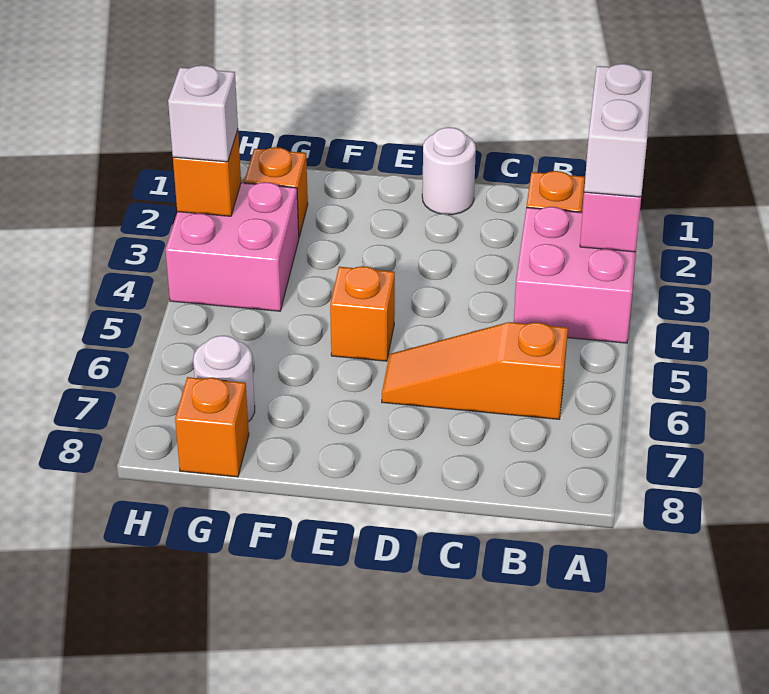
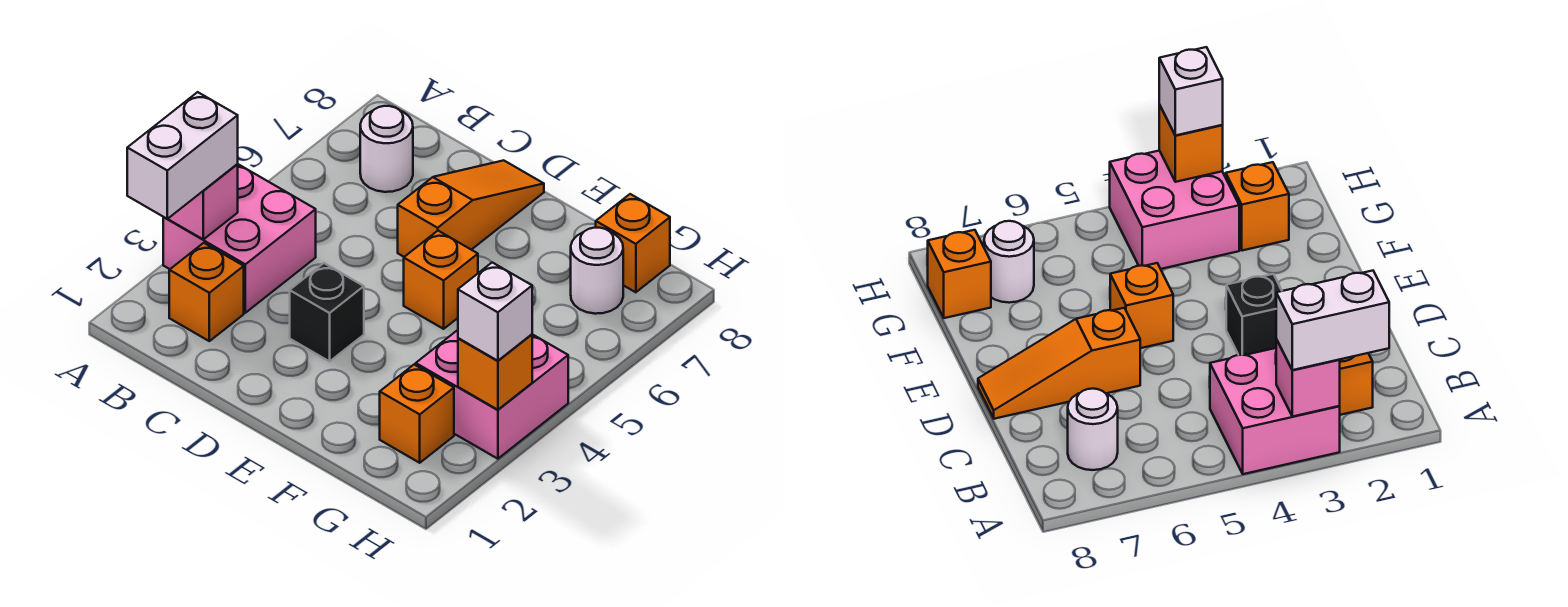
orange 1x3 slope [382,322,568,419] -> orange 1x3 slope turned to [398,160,544,257]
white 1x1 round brick [422,127,476,215] -> white 1x1 round brick moved to [360,106,413,192]
none -> black 1x1 brick [290,263,364,361]

